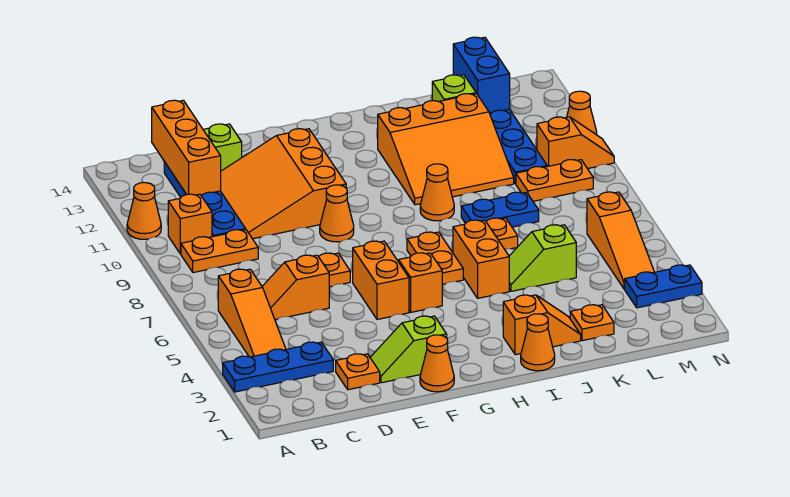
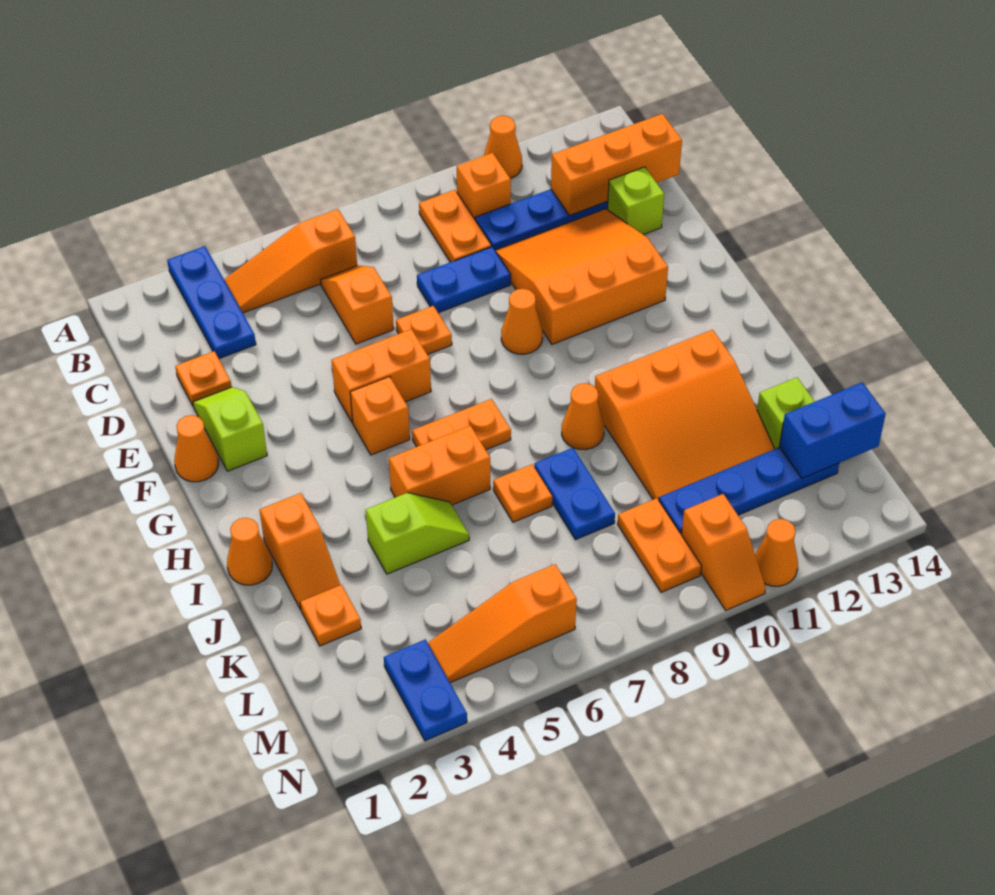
none -> blue 1x2 plate [417,247,511,313]
orange 3x3 slope [378,94,514,205] -> orange 3x3 slope turned to [595,330,775,500]
lime 1x2 slope [509,225,576,291] -> lime 1x2 slope turned to [366,493,469,574]

